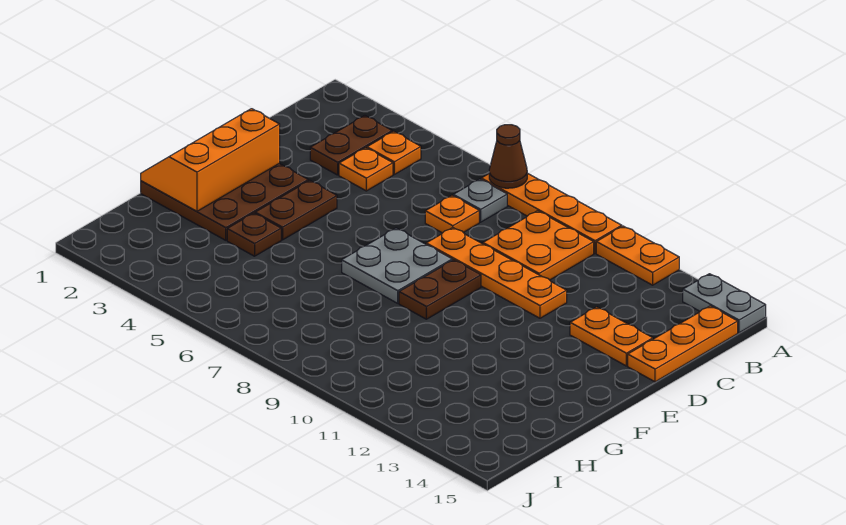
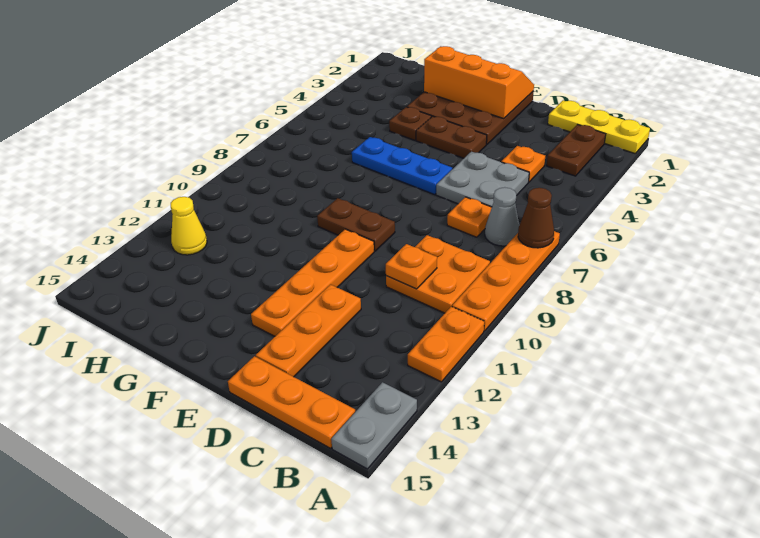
none -> yellow 1x3 plate [548,100,650,153]
brown 1x2 plate [310,116,392,175] -> brown 1x2 plate turned to [547,125,606,176]
orange 1x1 plate [367,131,421,174] -> orange 1x1 plate moved to [386,244,437,289]
grey 1x1 plate [453,179,507,222] -> grey 1x1 cone [485,187,519,246]
orange 1x4 plate [426,228,567,318] -> orange 1x4 plate moved to [251,229,374,336]
orange 1x2 plate [570,307,653,366] -> orange 1x3 plate [256,285,361,377]
none -> blue 1x3 plate [352,137,452,194]
grey 2x2 plate [342,228,452,303] -> grey 2x2 plate moved to [436,152,529,207]
none -> yellow 1x1 cone [171,197,207,255]

